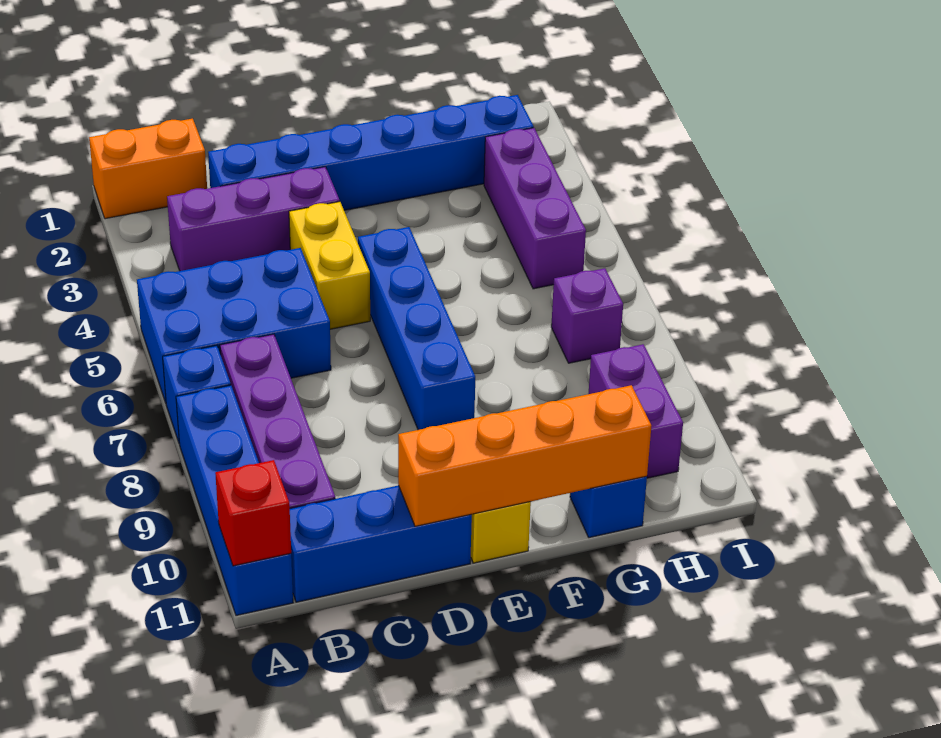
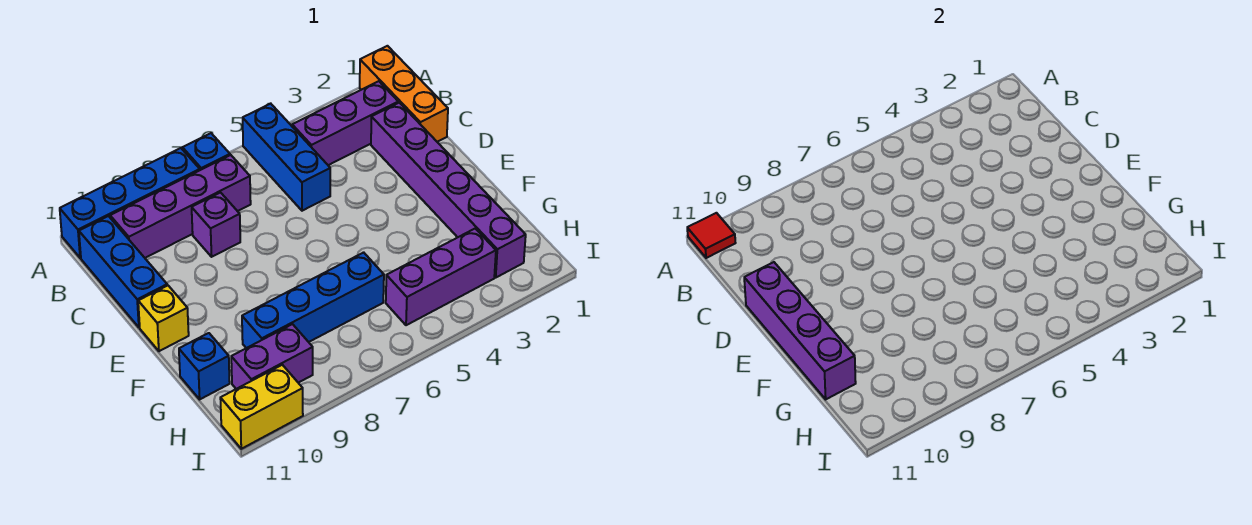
orange 1x2 brick [89,119,207,219] -> orange 1x3 brick [360,46,448,142]
blue 2x3 brick [137,248,331,402] -> blue 1x3 brick [243,104,330,211]
red 1x1 brick [215,460,291,566] -> red 1x1 tile [687,213,735,258]
purple 1x3 brick [167,167,340,271] -> purple 1x3 brick turned to [292,81,398,165]
blue 1x6 brick [208,95,534,210] -> purple 1x6 brick [371,103,526,277]
yellow 1x2 brick [289,202,370,329] -> yellow 1x2 brick moved to [220,365,303,449]
orange 1x4 brick [398,385,652,526] -> purple 1x4 brick [744,262,856,399]
blue 1x4 brick [358,227,475,430] -> blue 1x4 brick moved to [242,252,384,348]
purple 1x1 brick [551,268,623,363] -> purple 1x1 brick moved to [192,193,240,257]

